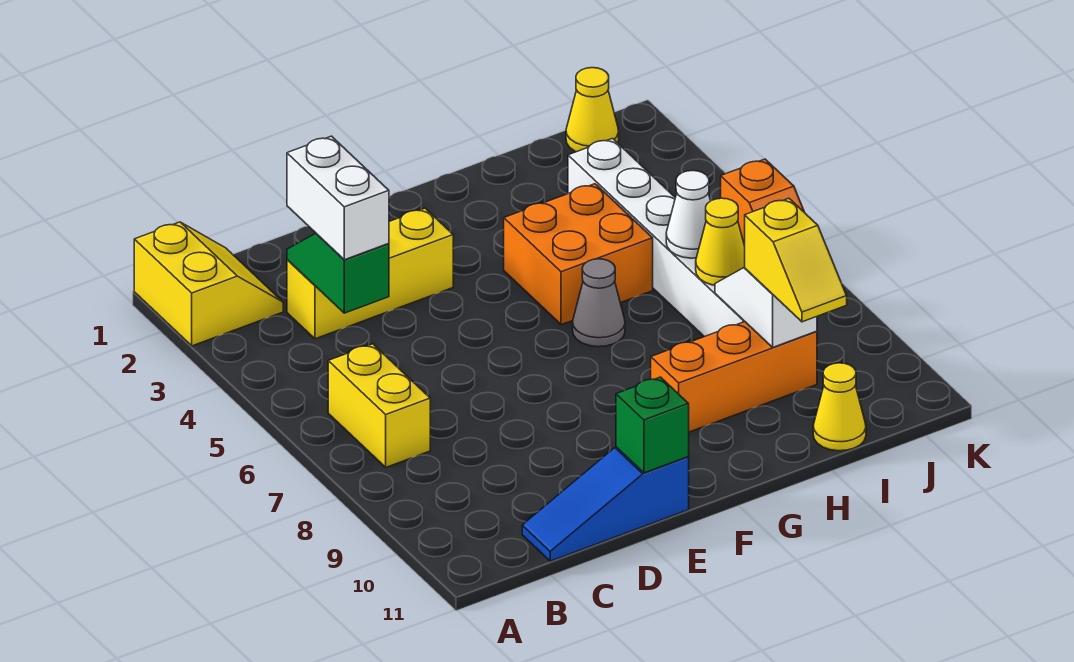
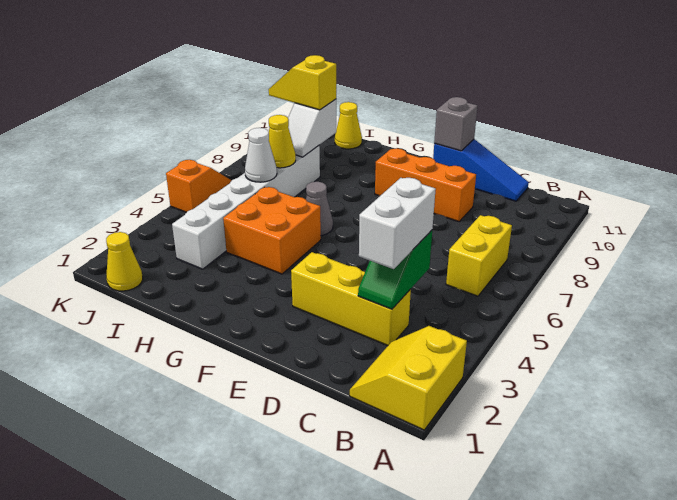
green 1x1 brick [616,377,689,473] -> grey 1x1 brick [434,97,478,151]
orange 1x3 brick [651,322,817,432] -> orange 1x3 brick moved to [375,148,476,222]
yellow 1x2 slope [745,198,847,322] -> yellow 1x2 slope turned to [269,55,336,110]

